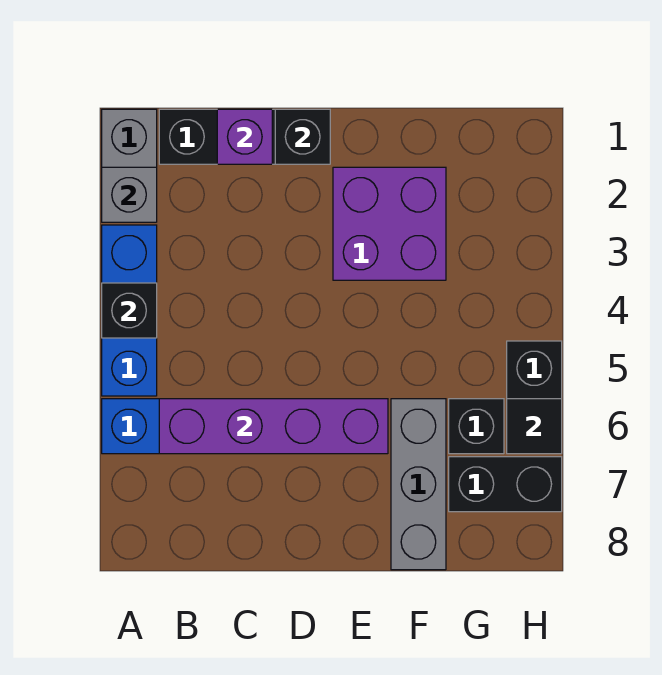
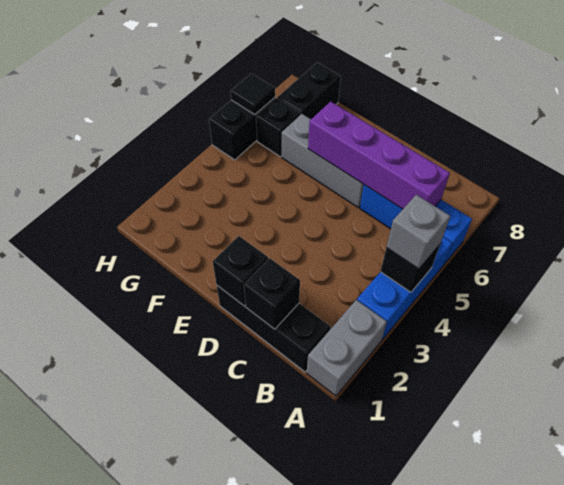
grey 1x1 brick [102,167,157,222] -> grey 1x1 brick moved to [386,195,450,269]
purple 1x1 brick [217,109,272,164] -> black 1x1 brick [244,258,300,329]
purple 2x2 brick [333,167,446,280] -> none
grey 1x3 brick [391,399,446,570] -> grey 1x3 brick turned to [282,114,364,207]
black 1x2 brick [449,457,562,512] -> black 1x2 brick turned to [277,62,341,119]

